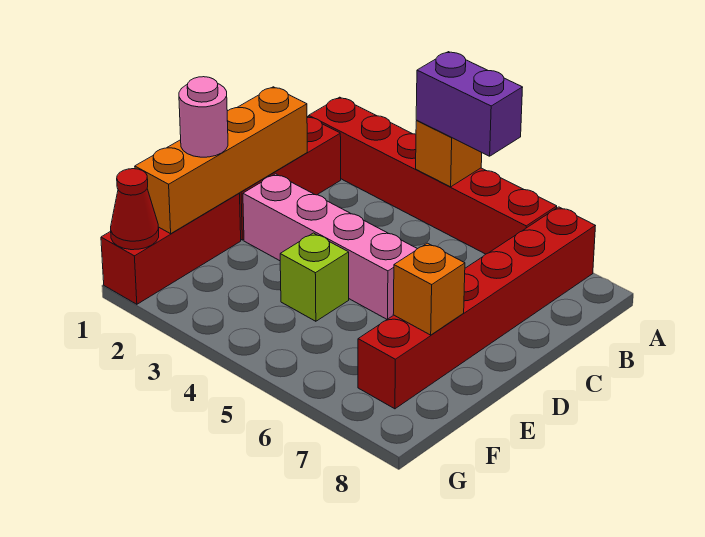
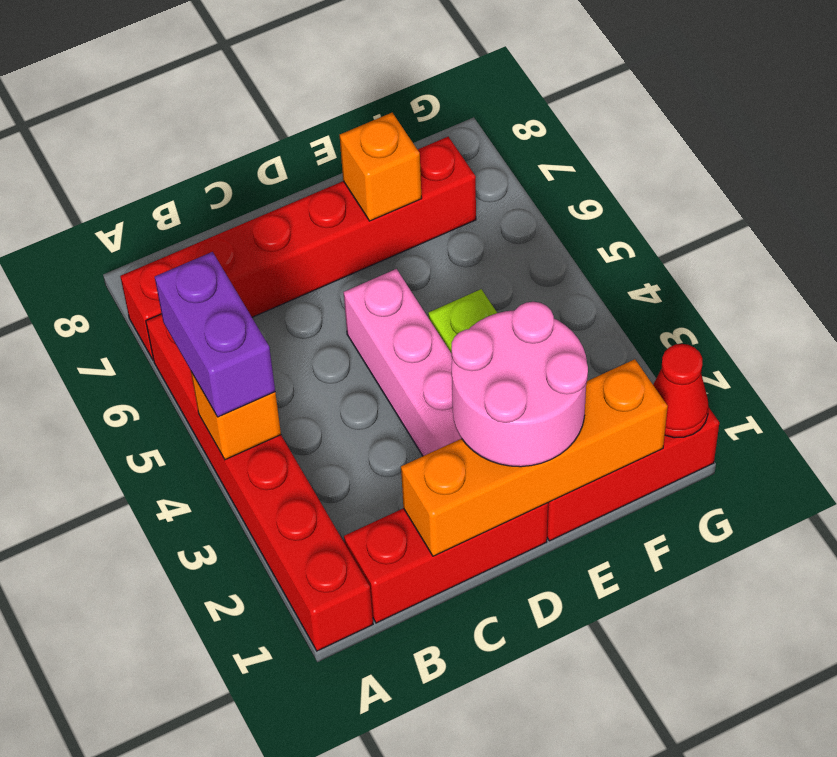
pink 1x1 round brick [179,77,228,157] -> pink 2x2 round brick [452,302,588,467]

